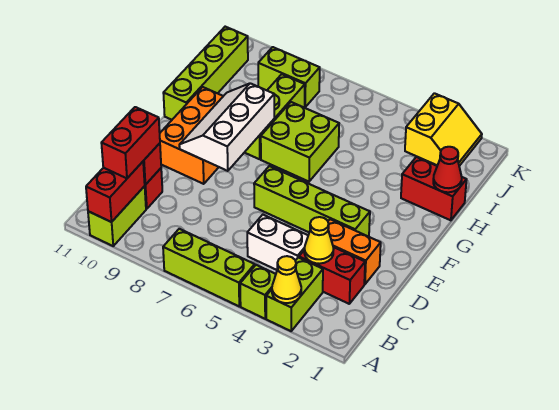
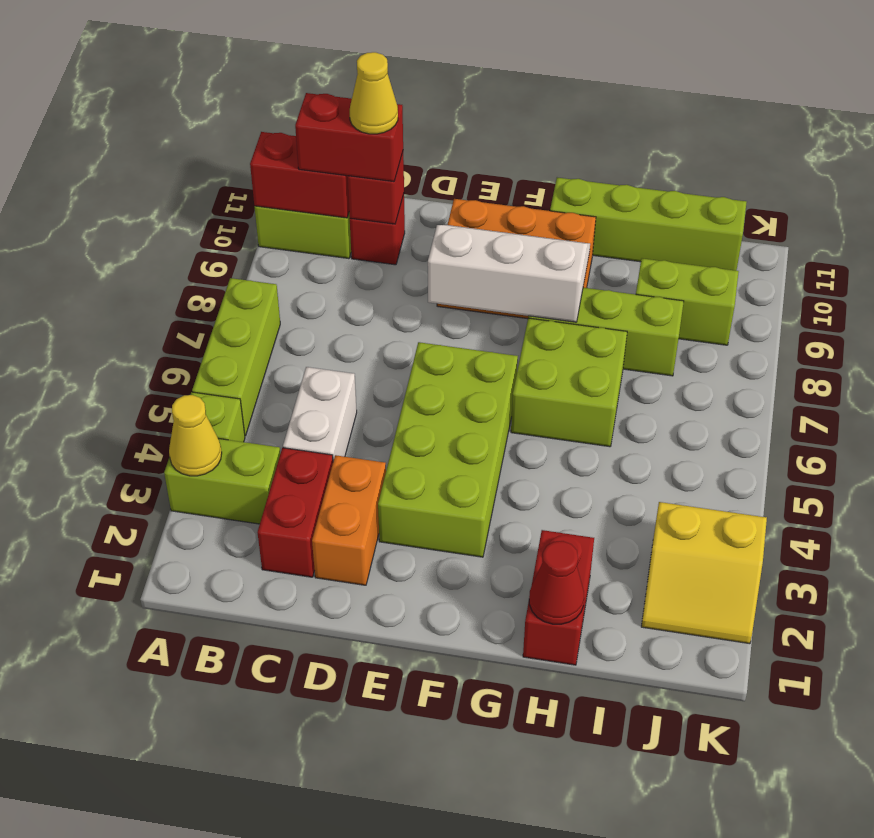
yellow 1x1 cone [304,217,334,264] -> yellow 1x1 cone moved to [350,52,398,134]
lime 1x4 brick [254,166,370,236] -> lime 2x4 brick [378,342,518,557]
lime 1x2 brick [258,47,320,107] -> lime 1x2 brick turned to [636,258,739,345]

